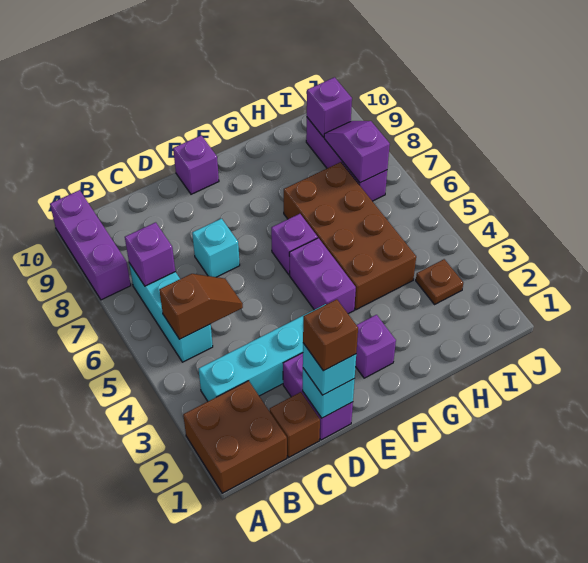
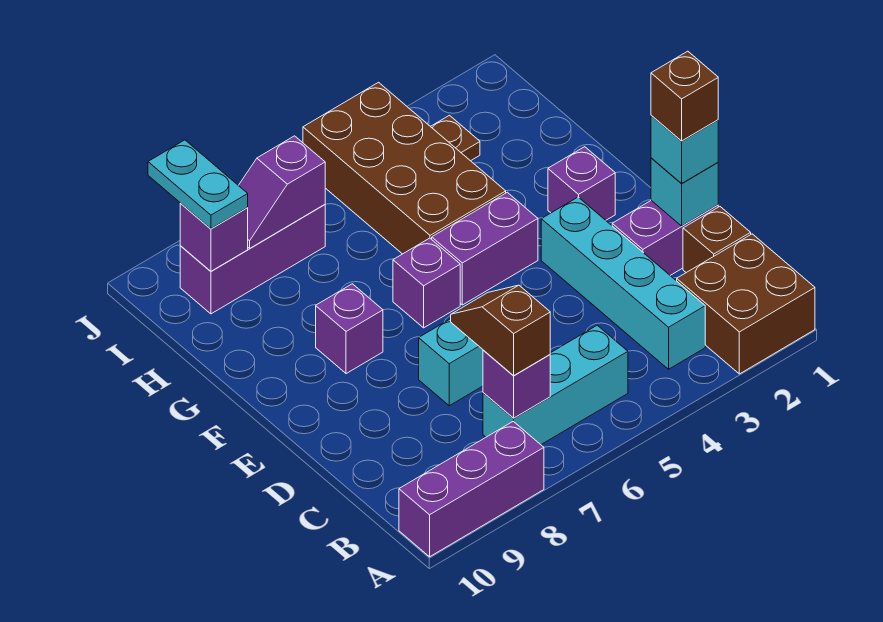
brown 1x2 slope [159,274,243,339] -> brown 1x2 slope moved to [451,285,550,376]
purple 1x1 brick [173,135,219,194] -> purple 1x1 brick moved to [316,284,383,374]
brown 2x4 brick [284,162,416,310] -> brown 2x4 brick turned to [303,82,506,254]
none -> cyan 1x2 plate [148,140,248,229]

